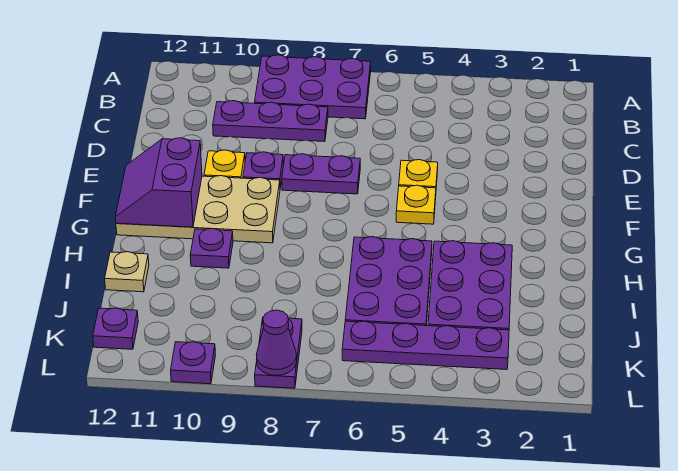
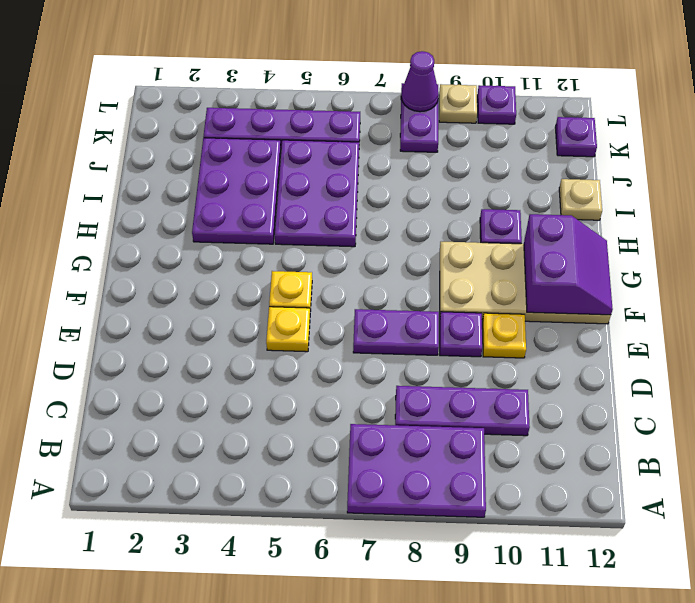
none -> tan 1x1 plate [439,84,477,123]

